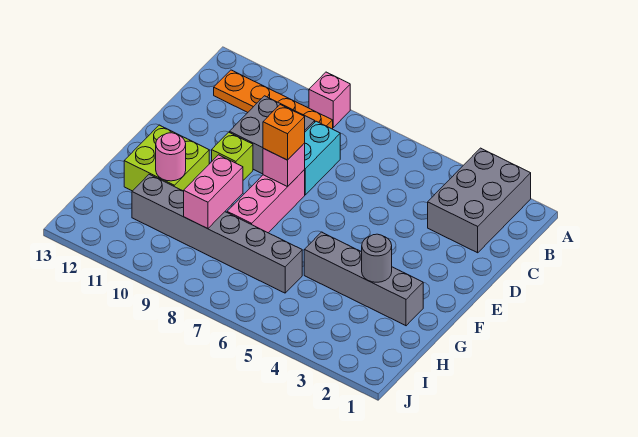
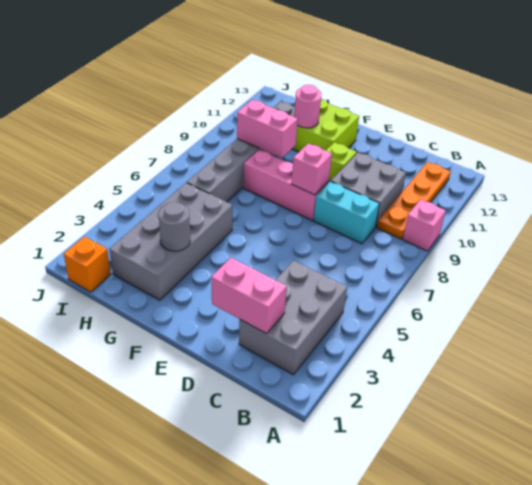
grey 2x3 brick [428,148,531,253] -> grey 2x3 brick turned to [239,260,347,375]
none -> pink 1x2 brick [211,258,287,334]
orange 1x1 brick [263,105,305,160] -> orange 1x1 brick moved to [64,237,111,292]
grey 1x4 brick [304,232,423,326] -> grey 2x4 brick [109,183,232,300]

